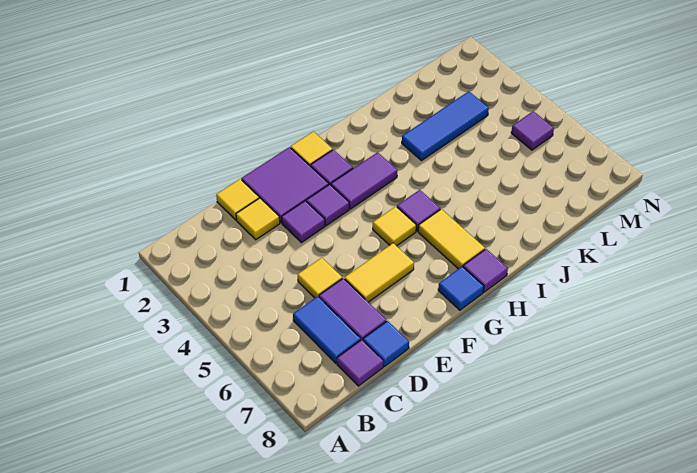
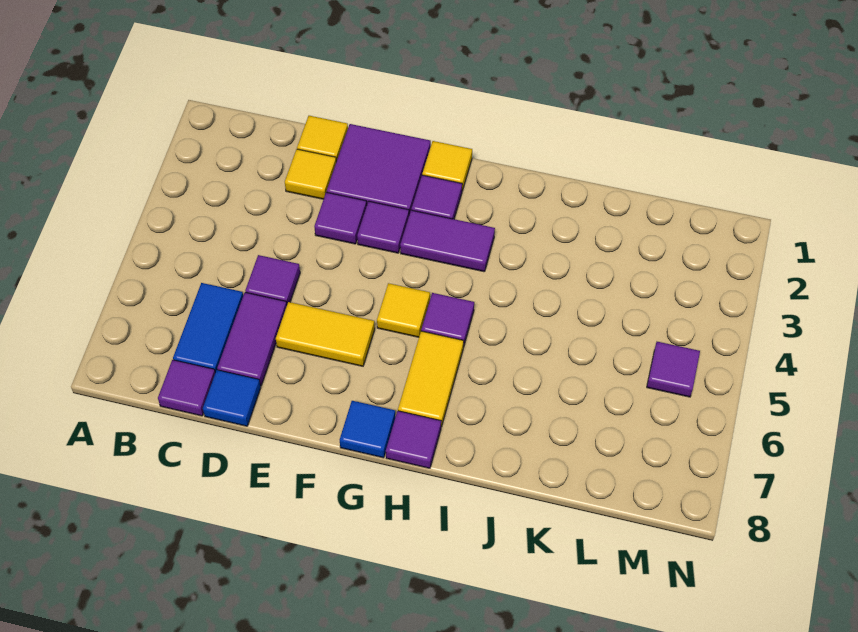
yellow 1x1 tile [298,258,342,298] -> purple 1x1 tile [245,255,300,304]
blue 1x3 tile [402,91,489,161] -> none

